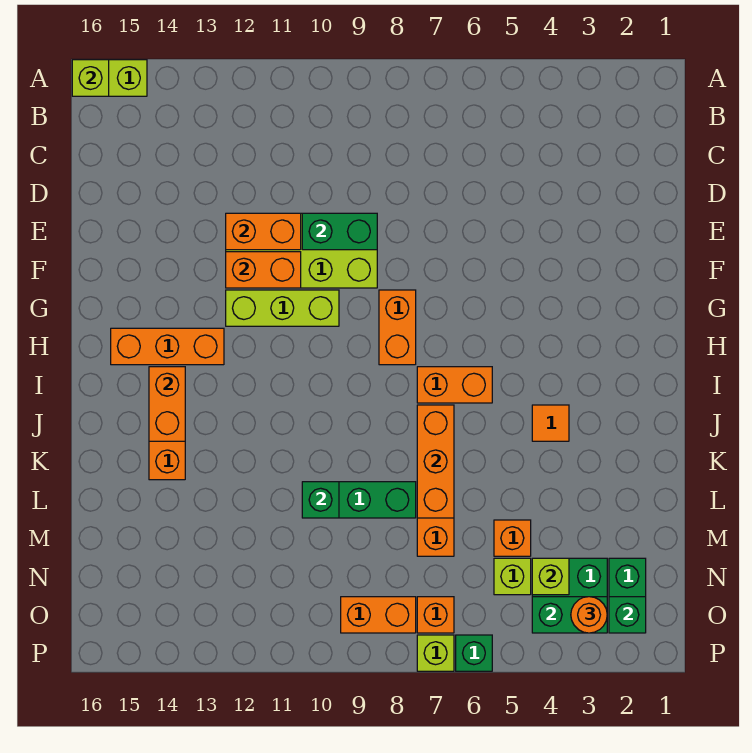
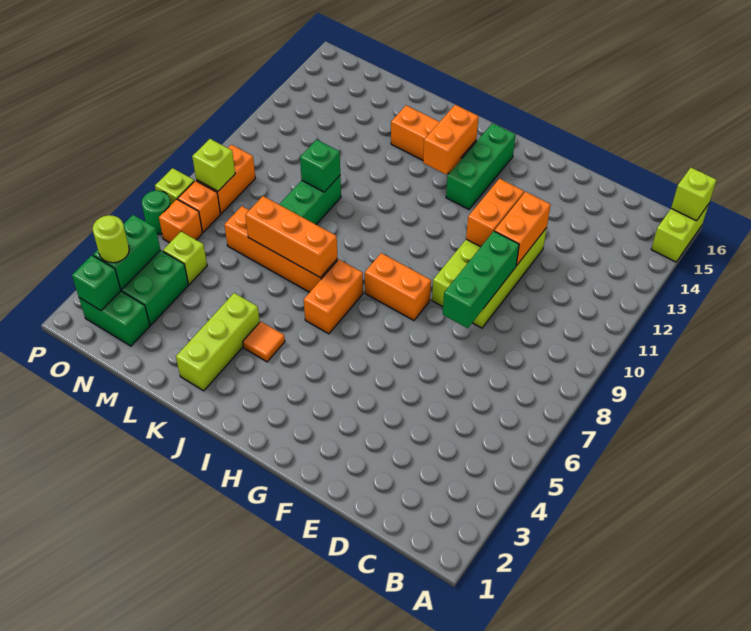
green 1x2 brick [302,213,377,250] -> green 1x3 brick [443,231,519,328]
lime 1x3 brick [226,290,339,326] -> lime 1x3 brick moved to [176,293,260,391]
orange 1x3 brick [111,328,224,365] -> green 1x3 brick [446,123,516,209]
orange 1x2 brick [149,367,185,441] -> orange 1x2 brick turned to [423,105,478,174]
orange 1x1 brick [494,520,531,556] -> orange 1x1 brick moved to [159,199,202,243]
lime 1x1 brick [532,558,569,595] -> lime 1x1 brick moved to [192,139,235,191]
orange 1x1 round brick [571,597,607,633] -> lime 1x1 round brick [93,215,129,263]
green 1x1 brick [456,635,492,671] -> green 1x1 round brick [142,191,171,234]

